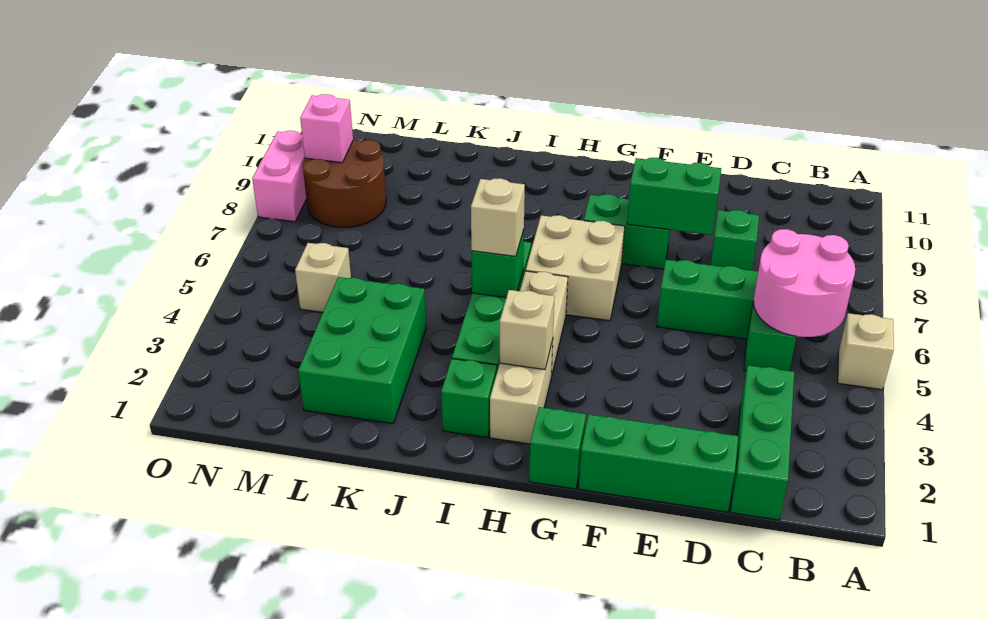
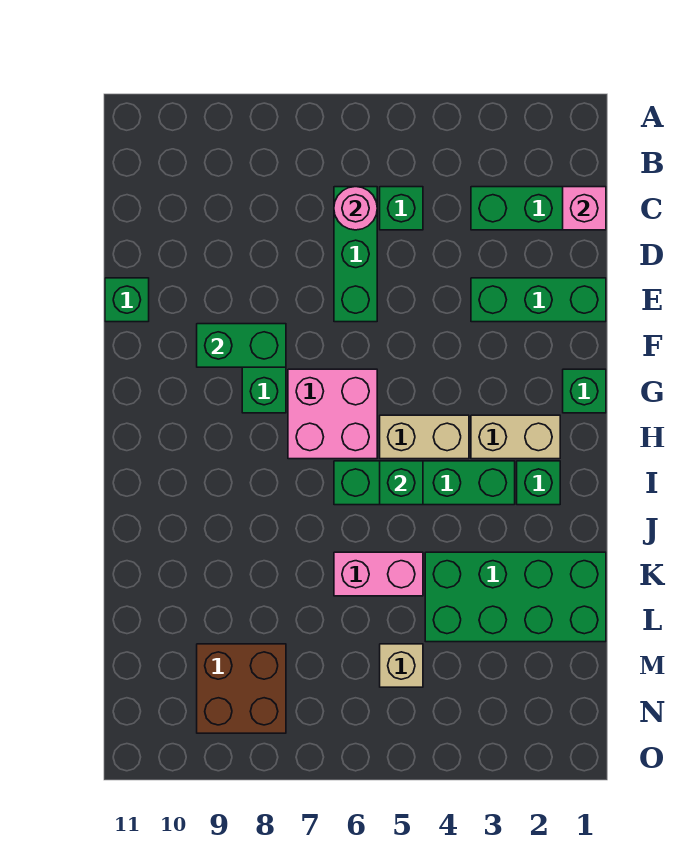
tan 1x1 brick [838,313,894,390] -> none
pink 2x2 round brick [754,229,855,337] -> pink 1x1 round brick [334,187,377,230]
green 1x3 brick [579,414,738,512] -> green 1x3 brick turned to [471,278,606,322]
green 1x1 brick [710,210,759,270] -> green 1x1 brick moved to [105,278,149,322]
green 1x2 brick [627,158,721,235] -> green 1x2 brick turned to [197,324,286,367]
tan 2x2 brick [526,215,625,321] -> pink 2x2 brick [288,369,377,459]
tan 1x1 brick [500,290,555,370] -> none
tan 1x1 brick [471,178,525,256] -> none
green 2x3 brick [298,277,426,424] -> green 2x4 brick [425,552,606,642]
brown 2x2 round brick [303,140,386,227] -> brown 2x2 brick [197,644,286,733]
pink 1x1 brick [300,94,353,163] -> pink 1x1 brick moved to [563,187,606,230]
pink 1x2 brick [252,131,306,222] -> pink 1x2 brick moved to [334,552,423,596]

